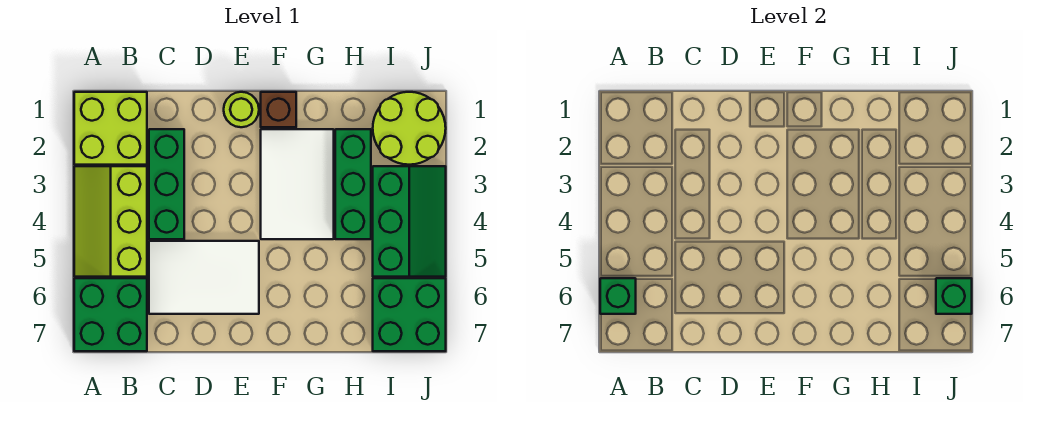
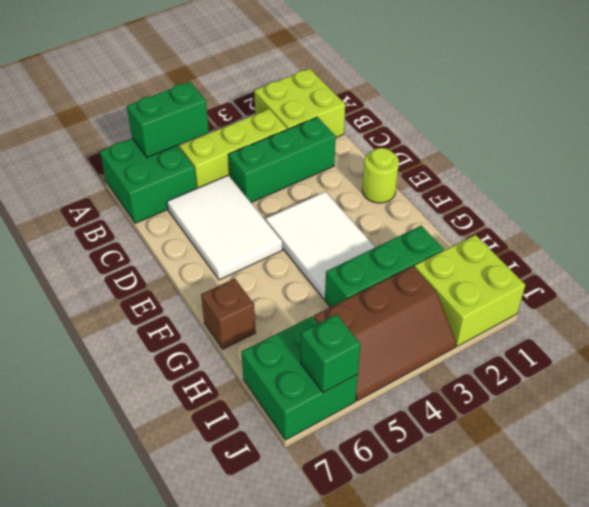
green 1x1 brick [600,278,636,314] -> green 1x2 brick [127,82,209,157]
brown 1x1 brick [261,92,296,127] -> brown 1x1 brick moved to [201,279,256,349]
white 2x3 tile [261,129,334,239] -> white 2x3 tile turned to [266,192,375,299]
lime 2x2 round brick [373,92,446,165] -> lime 2x2 brick [414,235,525,347]
green 2x3 slope [373,166,446,277] -> brown 2x3 slope [314,266,456,401]

